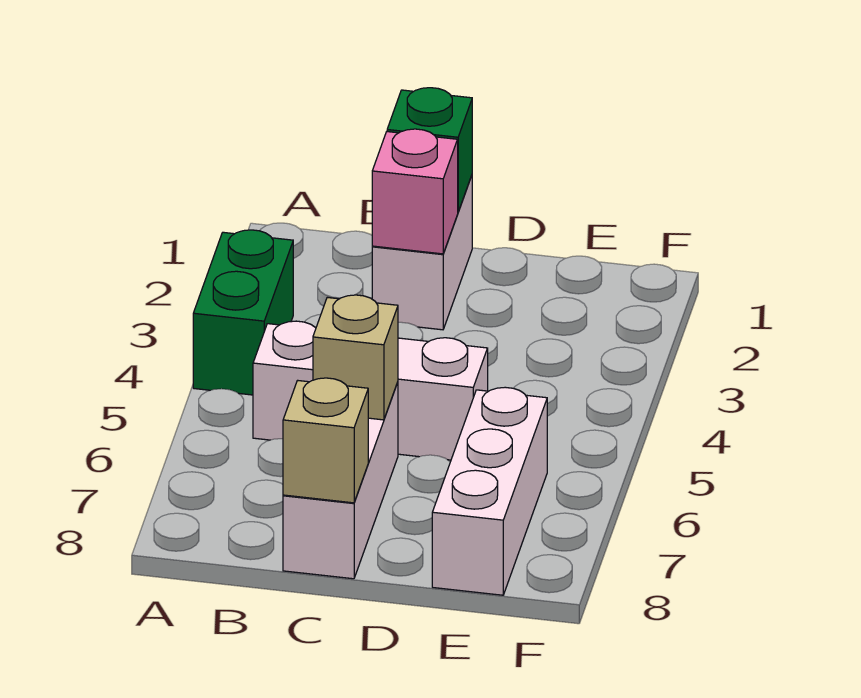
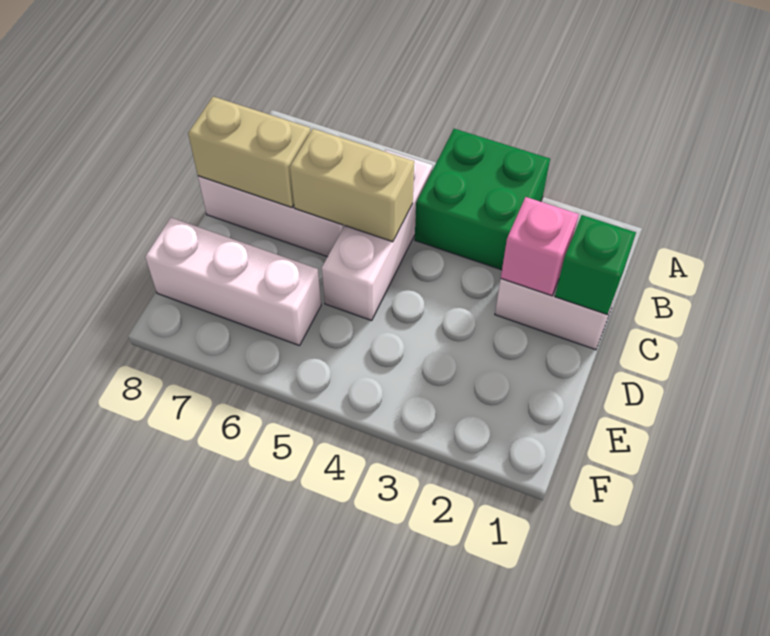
green 1x2 brick [193,230,293,395] -> green 2x2 brick [415,129,550,270]
tan 1x1 brick [313,295,398,420] -> tan 1x2 brick [290,129,414,242]
tan 1x1 brick [283,378,368,503] -> tan 1x2 brick [188,97,311,207]

